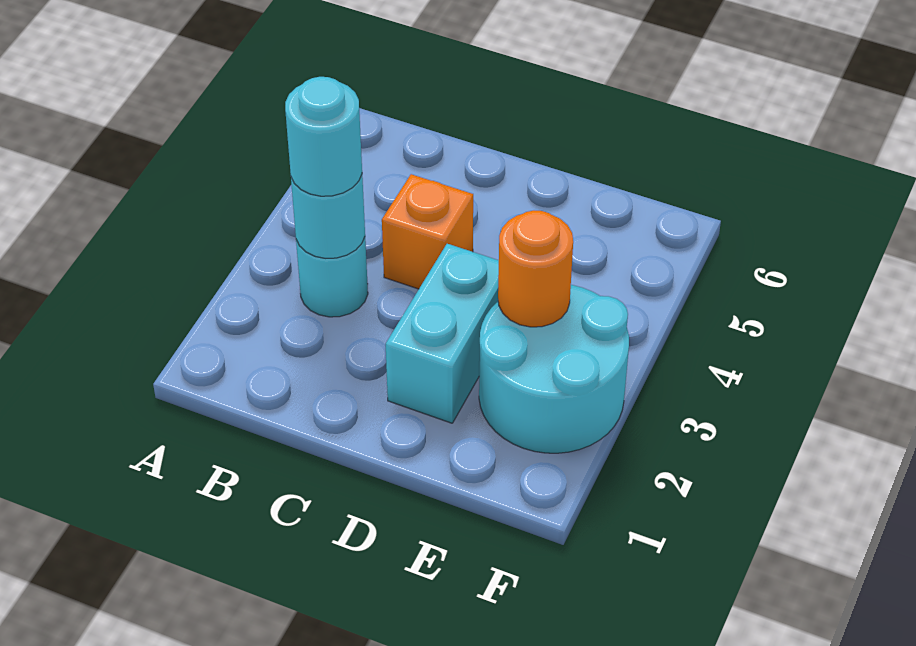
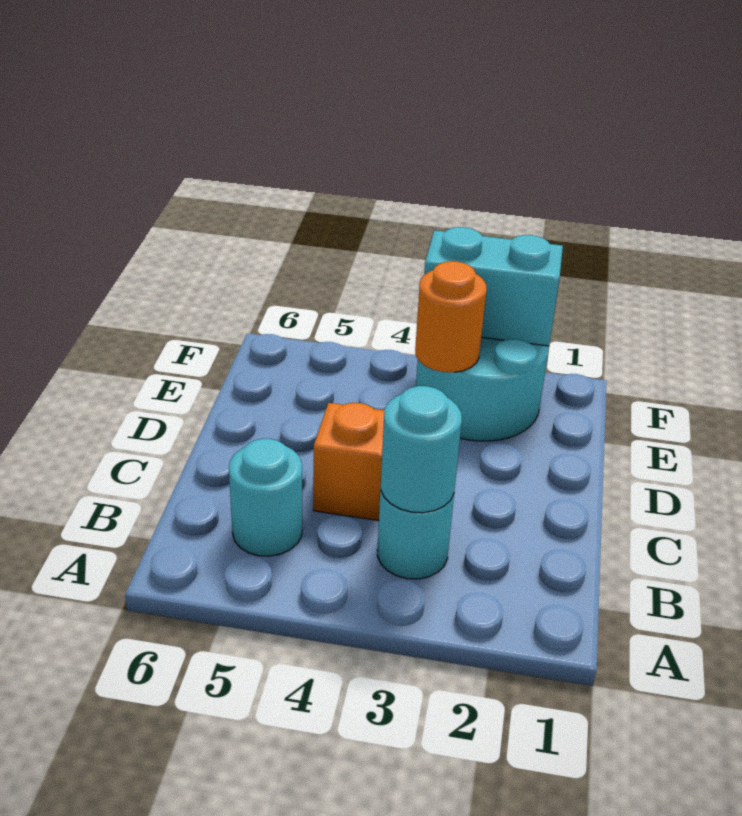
cyan 1x1 round brick [285,77,362,196] -> cyan 1x1 round brick moved to [229,439,302,556]
cyan 1x2 brick [386,244,499,423] -> cyan 1x2 brick moved to [424,227,563,346]

